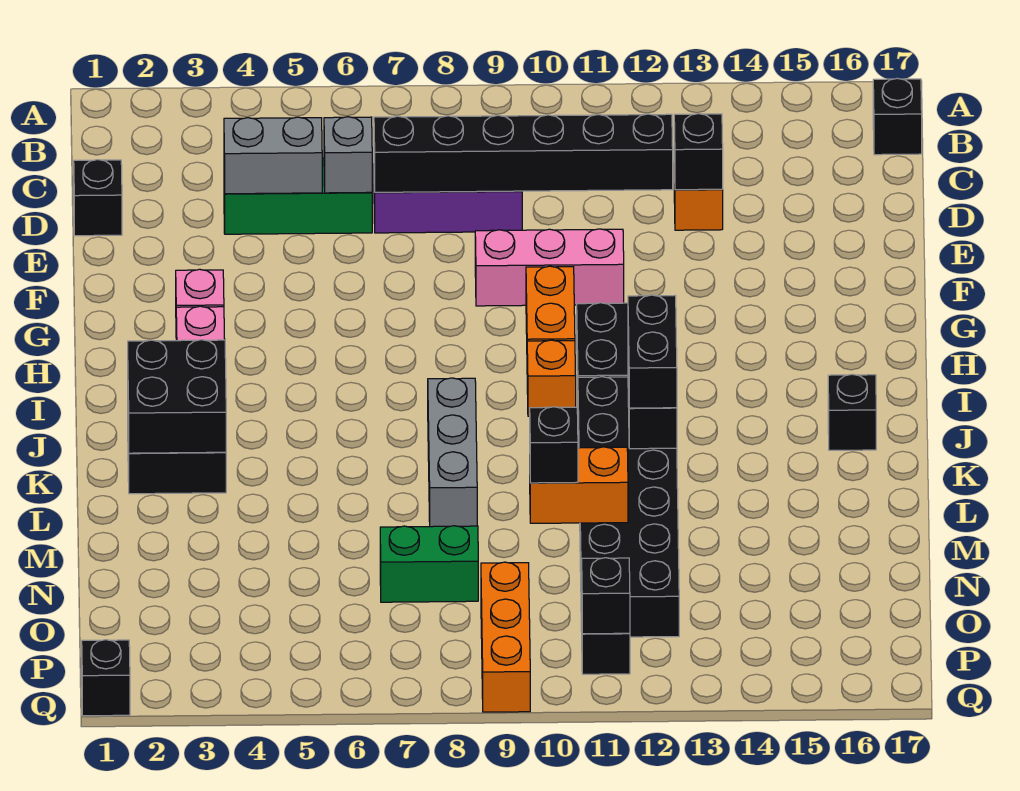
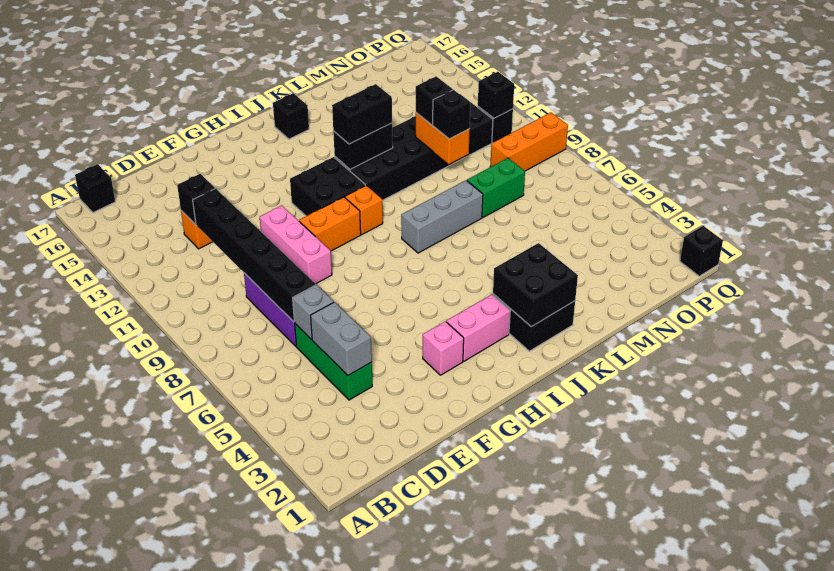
black 1x1 brick [74,160,122,236] -> black 1x1 brick moved to [416,76,453,125]
green 1x2 brick [380,526,478,602] -> green 1x2 brick turned to [467,158,525,217]

